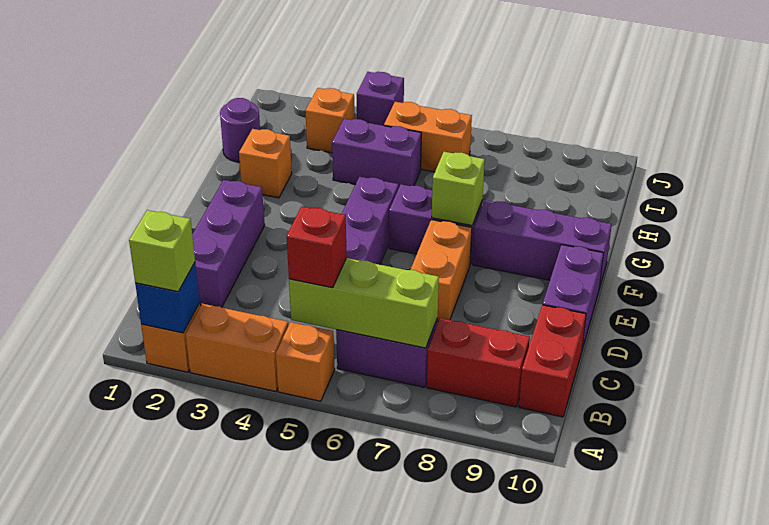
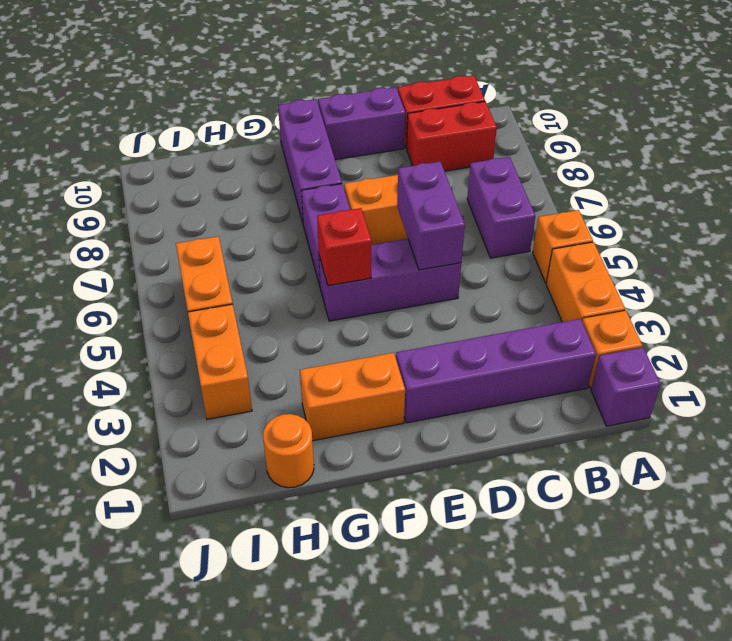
blue 1x1 brick [135,263,200,333] -> none
lime 1x1 brick [129,210,195,292] -> none
lime 1x3 brick [289,258,439,348] -> none
red 1x1 brick [287,207,347,288] -> red 1x1 brick moved to [317,208,372,286]
red 1x2 brick [427,318,530,407] -> red 1x2 brick turned to [407,102,497,171]
purple 1x3 brick [192,180,265,307] -> purple 1x4 brick [396,319,596,423]
lime 1x1 brick [432,152,485,225] -> none
orange 1x1 brick [239,129,292,198] -> orange 1x2 brick [300,353,405,441]
purple 1x1 round brick [220,98,260,162] -> orange 1x1 round brick [263,414,314,488]
purple 1x2 brick [332,119,421,187] -> purple 1x2 brick moved to [397,162,465,270]
orange 1x1 brick [305,88,355,153] -> orange 1x2 brick [188,304,252,419]
purple 1x1 brick [357,72,404,126] -> purple 1x1 brick moved to [591,347,661,426]

